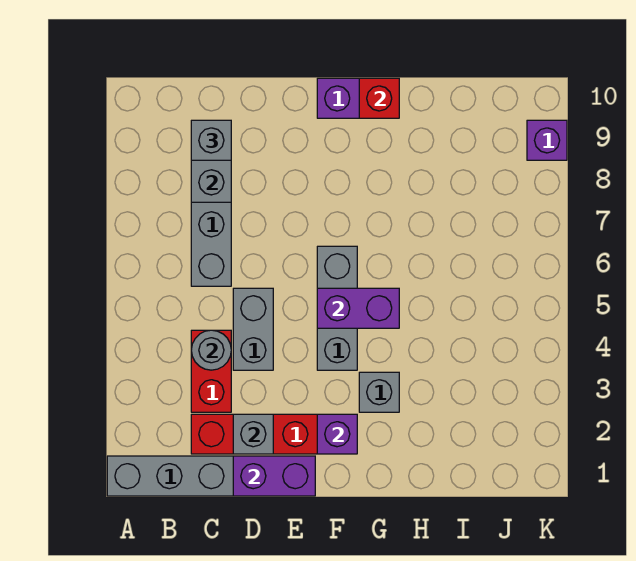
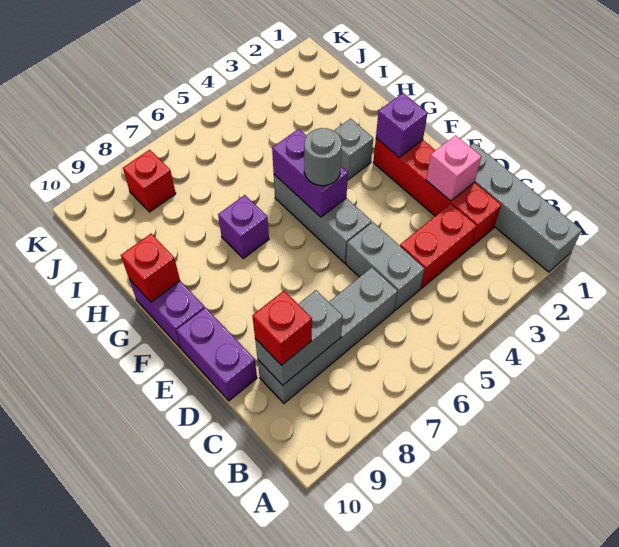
grey 1x1 round brick [191,330,231,370] -> grey 1x1 round brick moved to [304,128,342,186]
grey 1x1 brick [191,120,231,160] -> red 1x1 brick [252,291,312,365]
purple 1x2 brick [233,456,315,496] -> purple 1x2 brick moved to [176,308,257,401]
grey 1x1 brick [233,414,273,454] -> pink 1x1 brick [426,135,481,201]
grey 1x2 brick [233,288,273,370] -> grey 1x2 brick turned to [346,222,424,310]
grey 1x3 brick [317,246,357,370] -> grey 1x3 brick turned to [274,175,372,263]
none -> red 1x1 brick [123,150,176,212]
purple 1x1 brick [527,120,567,160] -> purple 1x1 brick moved to [218,195,269,258]

